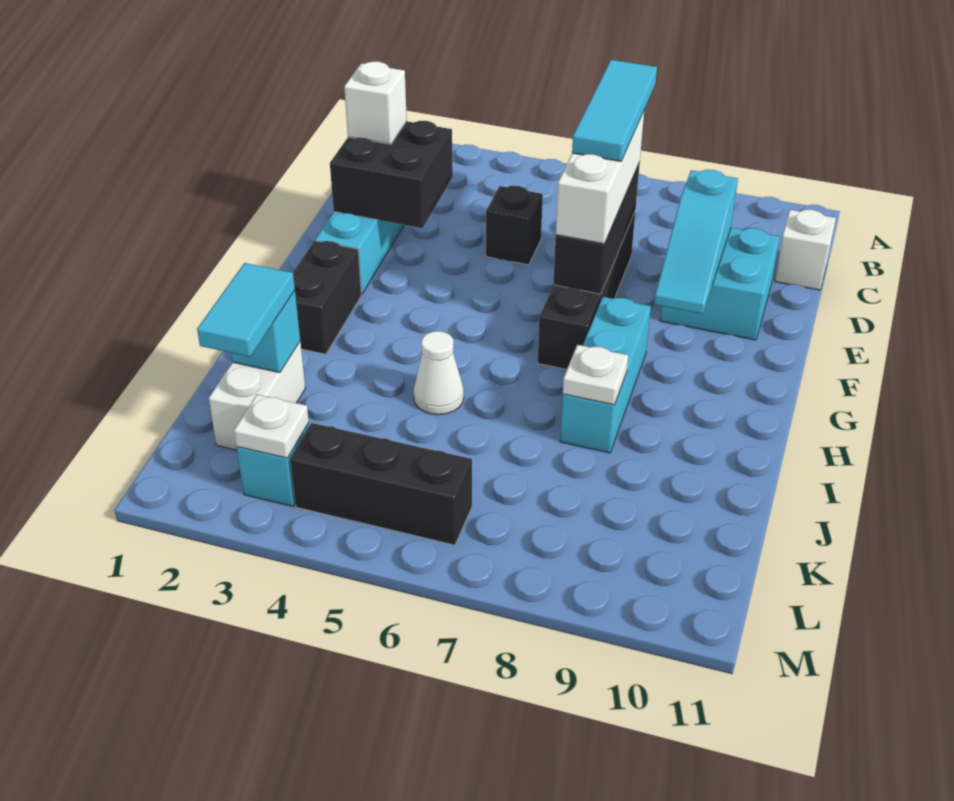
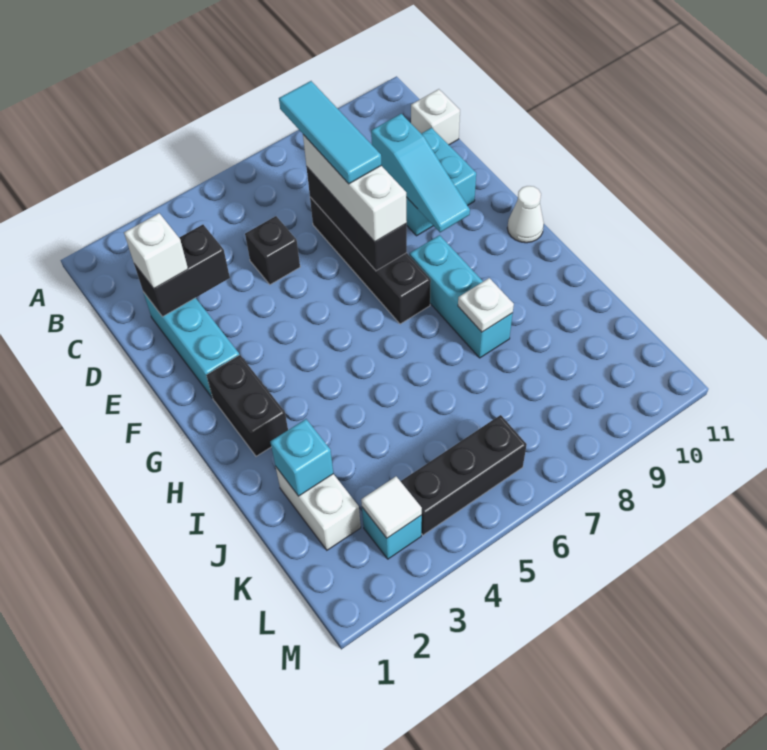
black 2x2 brick [330,121,453,228] -> black 1x2 brick [134,225,230,317]
white 1x1 cone [414,331,464,415] -> white 1x1 cone moved to [507,186,544,243]
cyan 1x2 tile [197,263,295,357] -> none
white 1x1 plate [234,395,309,458] -> white 1x1 tile [361,477,422,538]

